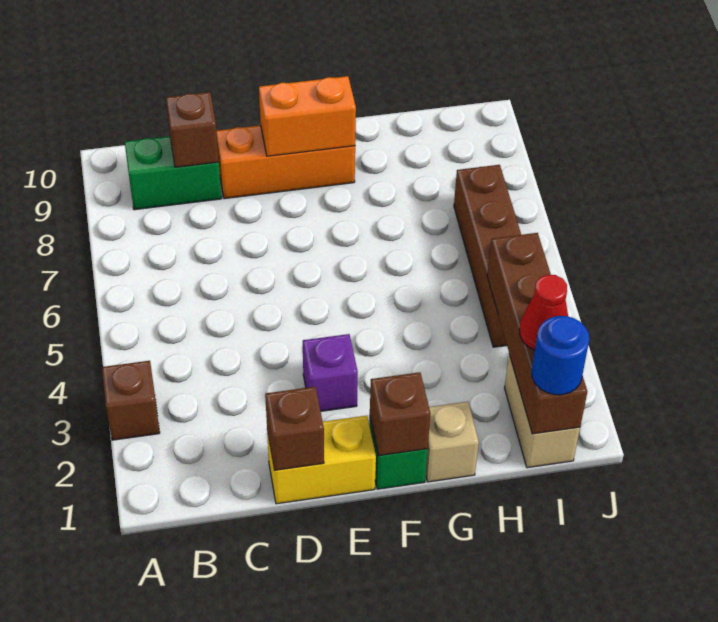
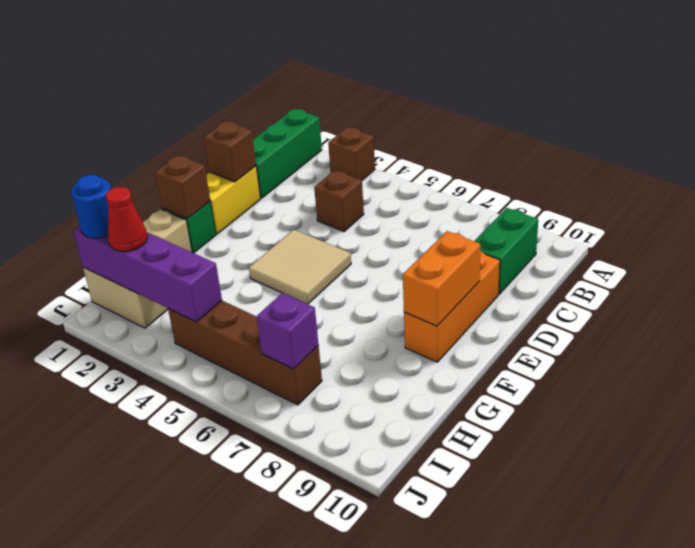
none -> green 1x3 brick [253,109,322,198]
brown 1x1 brick [166,92,219,167] -> brown 1x1 brick moved to [314,170,364,231]
purple 1x1 brick [303,334,358,411] -> purple 1x1 brick moved to [257,293,318,369]
none -> tan 2x2 tile [249,229,351,304]
brown 1x4 brick [487,233,587,434] -> purple 1x4 brick [74,226,222,322]

